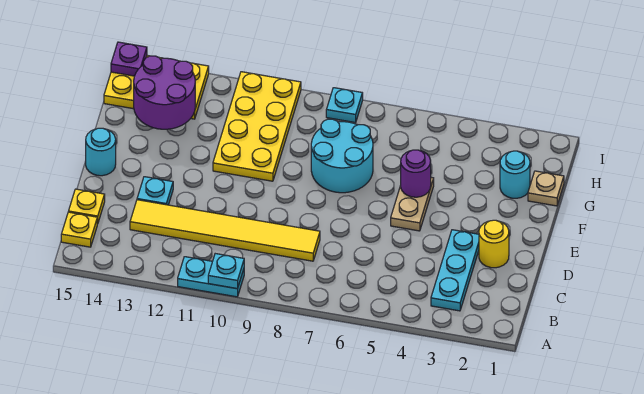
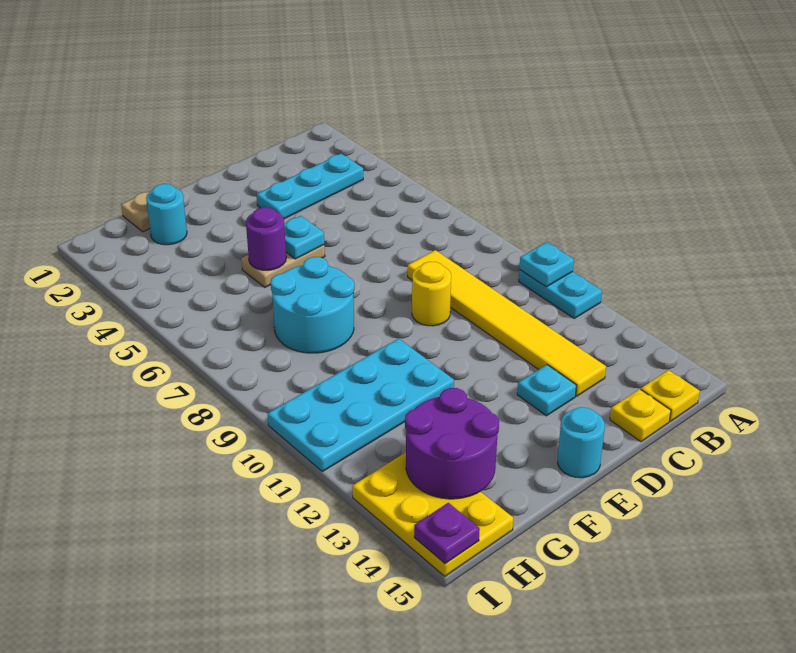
yellow 1x1 round brick [479,220,509,268] -> yellow 1x1 round brick moved to [412,262,451,326]
yellow 2x4 plate [213,72,301,181] -> cyan 2x4 plate [268,338,454,472]
cyan 1x1 plate [326,88,363,123] -> cyan 1x1 plate moved to [284,216,324,259]

